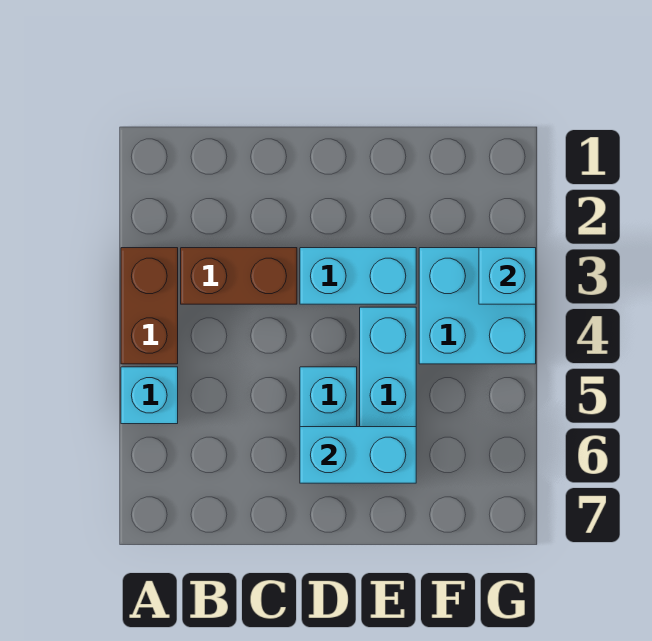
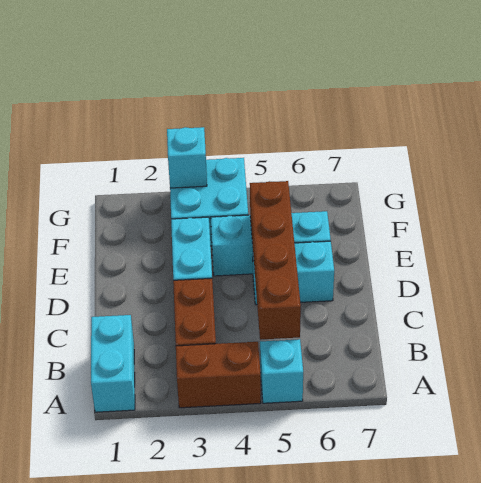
none -> brown 1x4 brick [250,181,301,340]
cyan 1x2 brick [300,427,416,483] -> cyan 1x2 brick moved to [91,315,135,412]

